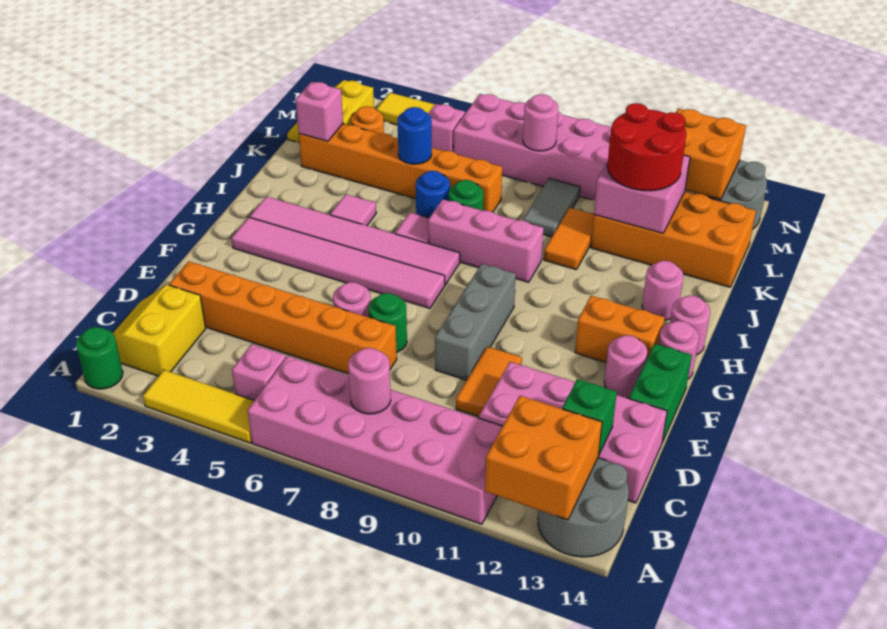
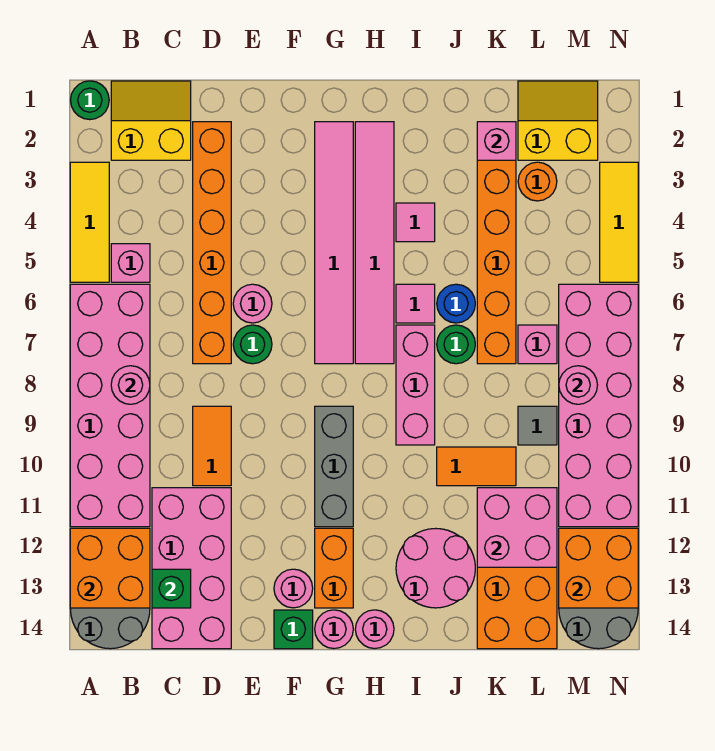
orange 1x2 tile [456,346,522,416] -> orange 1x2 tile turned to [193,406,231,486]
grey 1x3 brick [435,264,516,380] -> grey 1x3 brick turned to [315,406,353,527]
green 1x2 brick [629,344,692,442] -> green 1x1 brick [274,610,313,649]
pink 1x1 round brick [642,261,684,320] -> pink 2x2 round brick [396,528,475,608]
blue 1x1 round brick [397,107,432,164] -> none
grey 1x2 tile [524,179,580,237] -> grey 1x1 tile [518,406,557,445]
red 2x2 round brick [607,103,686,191] -> none
pink 1x1 brick [428,104,465,152] -> pink 1x1 brick moved to [518,325,557,364]

